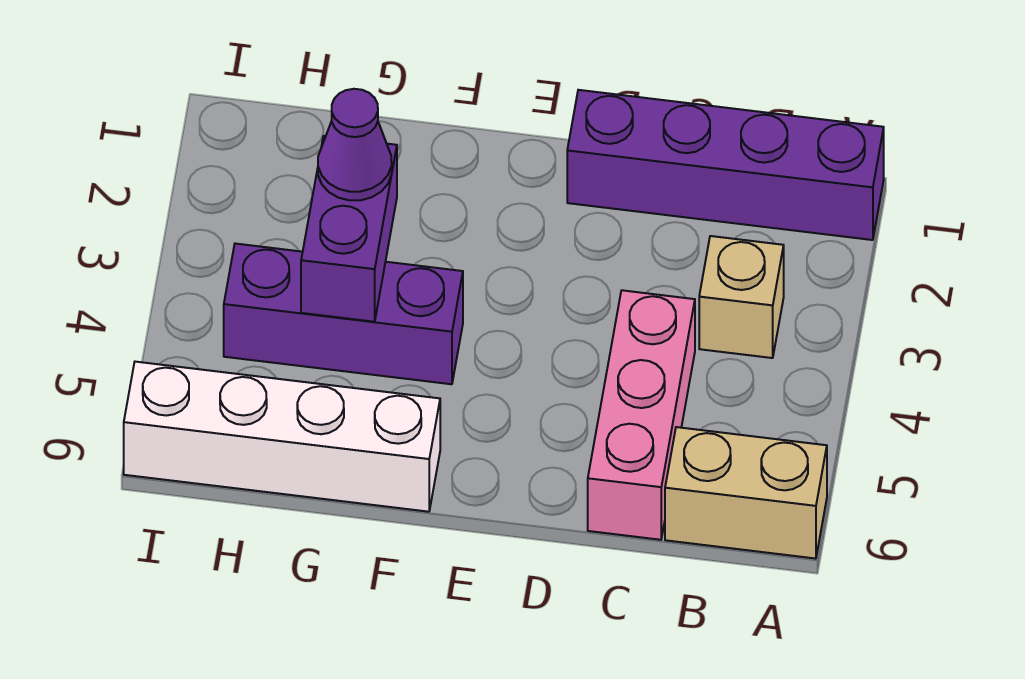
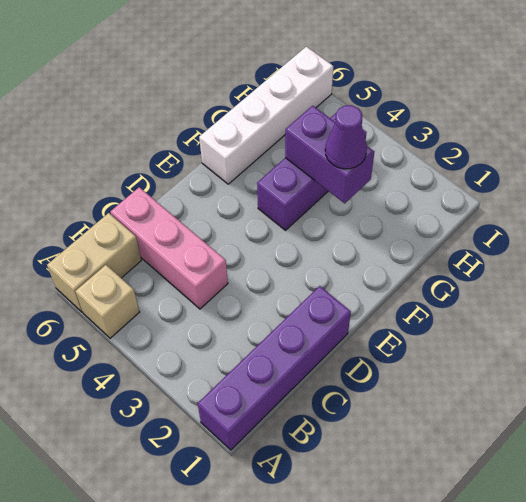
tan 1x1 brick [699,236,784,358] -> tan 1x1 brick moved to [76,265,139,338]

